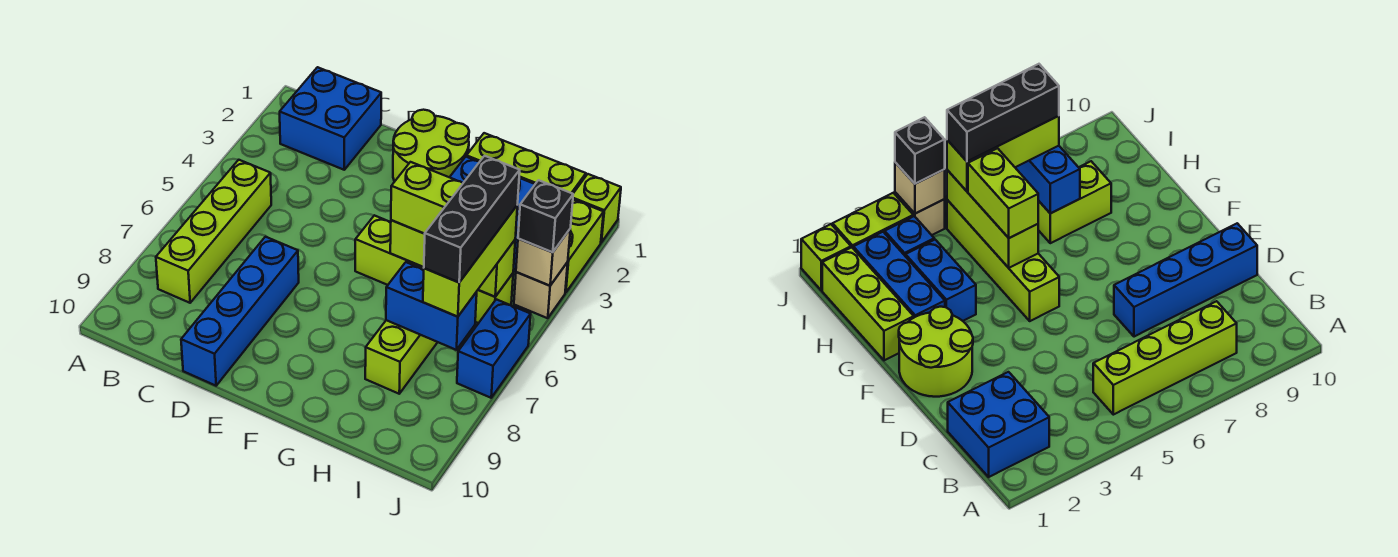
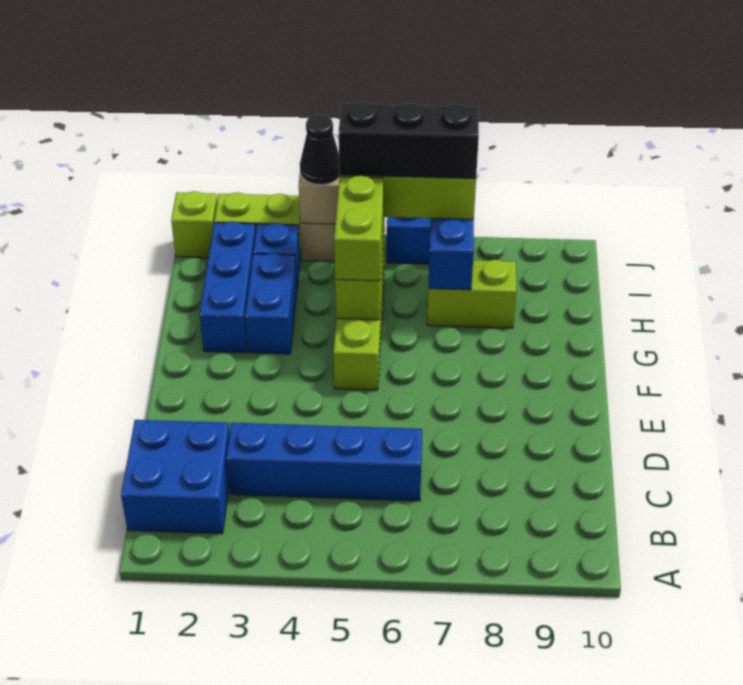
lime 1x4 brick [156,160,271,303] -> none
blue 1x4 brick [181,237,299,386] -> blue 1x4 brick moved to [226,423,422,501]
lime 2x2 round brick [393,110,469,182] -> none
lime 1x3 brick [466,133,586,194] -> none
black 1x1 brick [518,180,573,252] -> black 1x1 cone [300,115,340,185]

